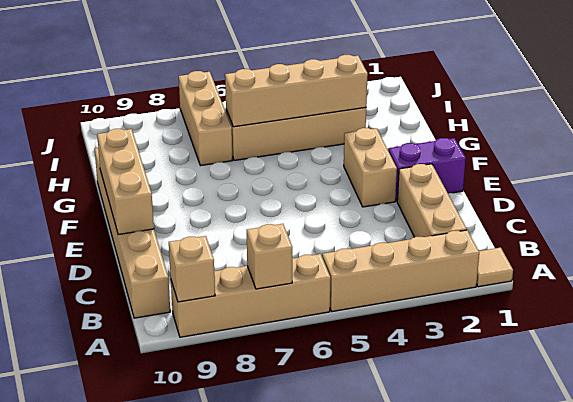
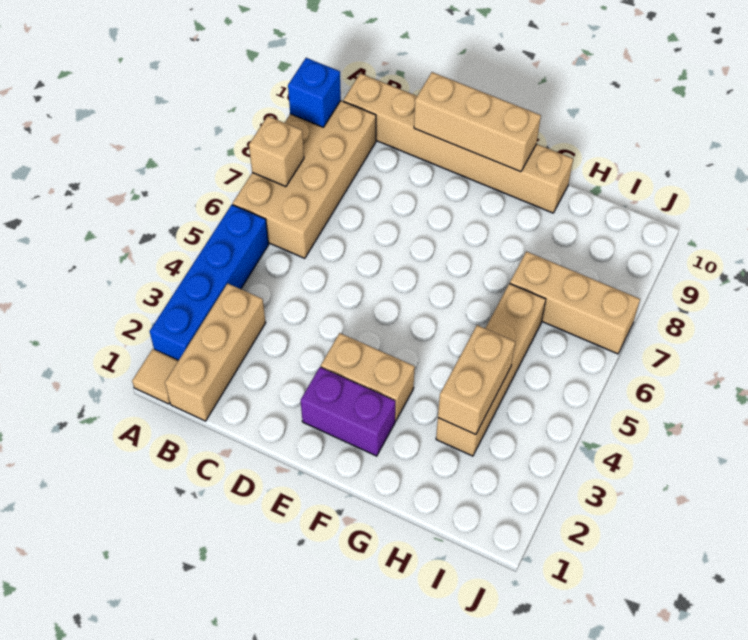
tan 1x4 brick [322,230,479,312] -> blue 1x4 brick [150,205,269,361]
tan 1x4 brick [171,254,330,337] -> tan 2x4 brick [233,101,376,258]
tan 1x1 brick [169,236,215,302] -> blue 1x1 brick [288,58,341,127]
tan 1x3 brick [397,164,467,237] -> tan 1x3 brick turned to [165,283,266,421]
purple 1x2 brick [388,138,466,201] -> purple 1x2 brick turned to [301,367,395,456]
tan 1x4 brick [225,55,368,127] -> tan 1x2 brick [438,325,515,435]

